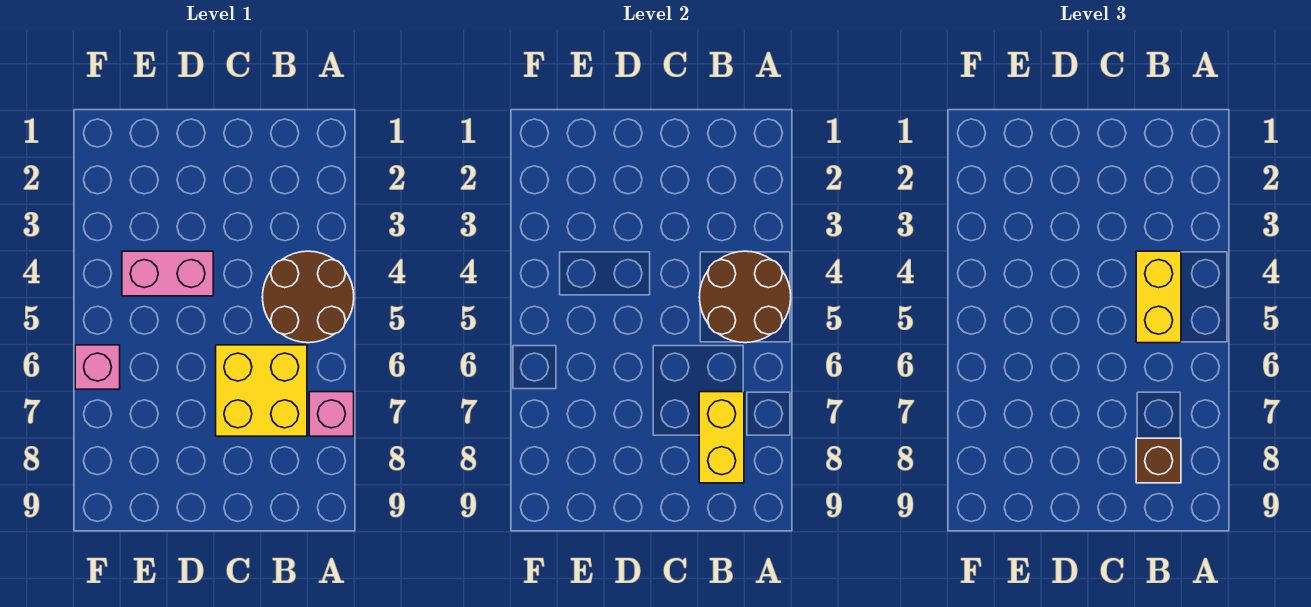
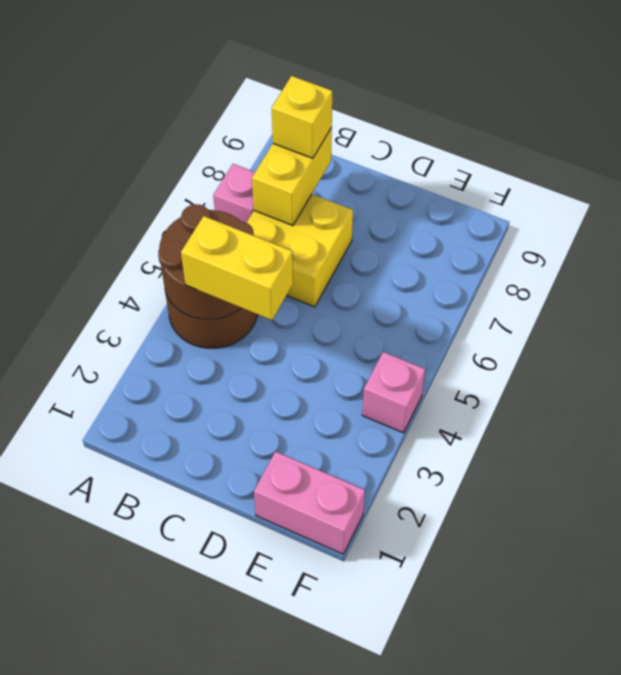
yellow 1x2 brick [1136,251,1181,343] -> yellow 1x2 brick turned to [181,216,293,320]
brown 1x1 brick [1136,438,1181,483] -> yellow 1x1 brick [272,76,332,158]
pink 1x2 brick [122,251,213,296] -> pink 1x2 brick moved to [254,452,365,554]
pink 1x1 brick [75,345,120,389] -> pink 1x1 brick moved to [362,352,425,433]

